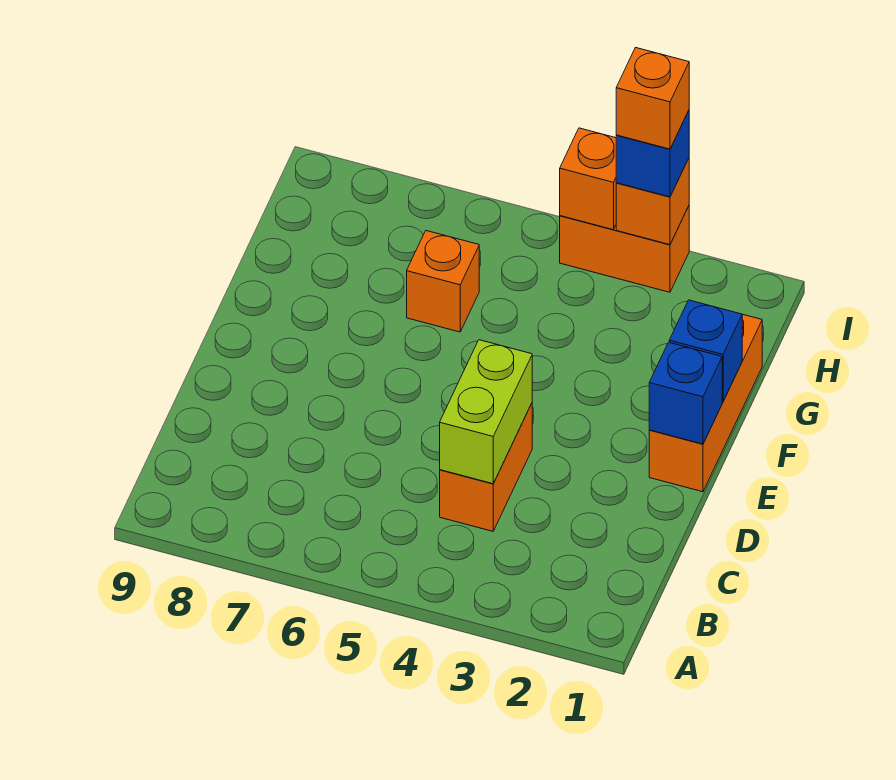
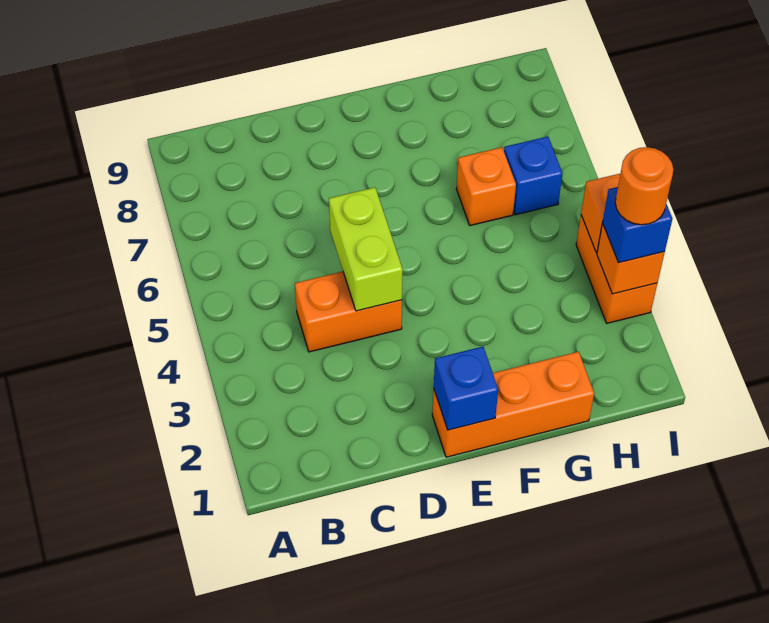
lime 1x2 brick [440,340,532,484] -> lime 1x2 brick turned to [329,187,403,311]
blue 1x1 brick [669,300,742,402] -> blue 1x1 brick moved to [504,137,563,215]
orange 1x1 brick [616,48,689,149] -> orange 1x1 round brick [615,147,673,225]

